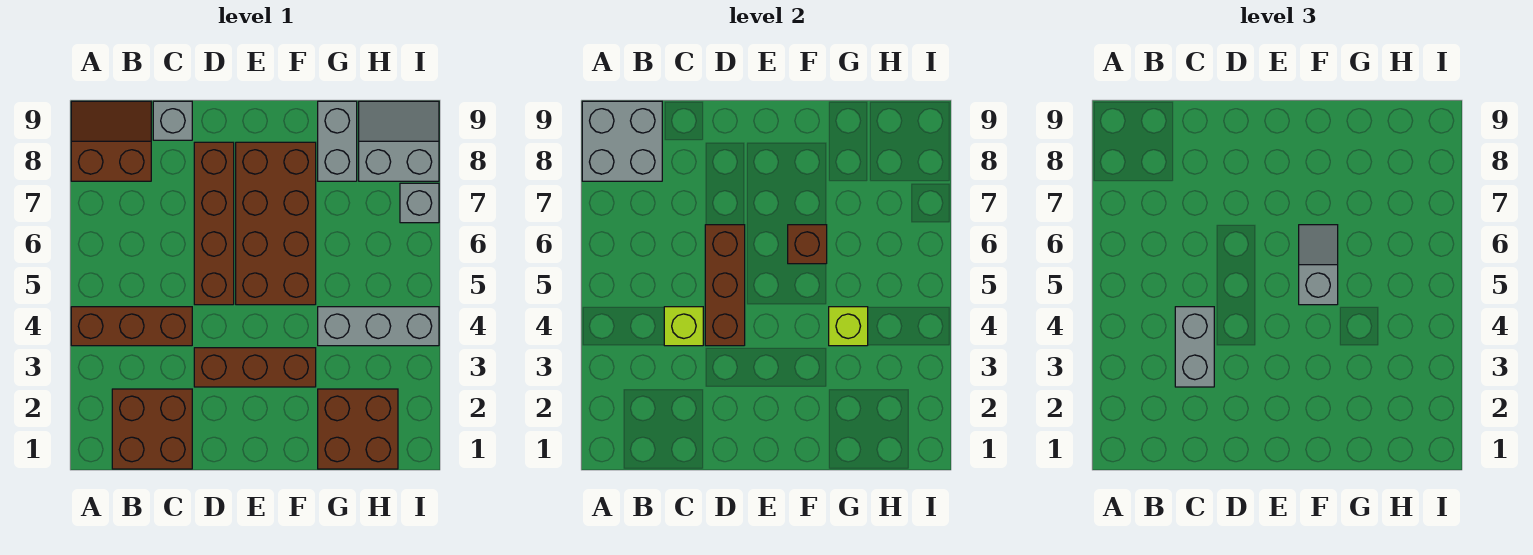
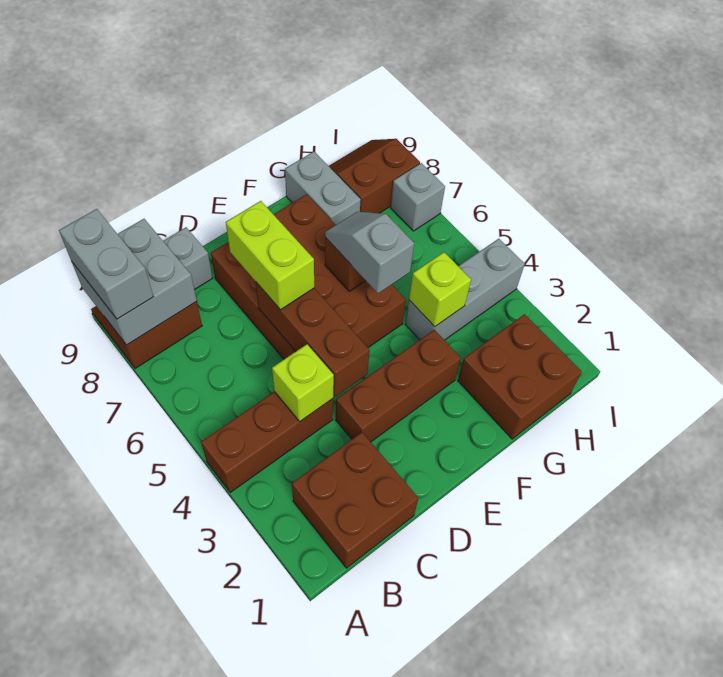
grey 1x2 brick [1175,307,1214,387] -> grey 1x2 brick moved to [59,209,153,319]
none -> lime 1x2 brick [226,201,314,310]
grey 2x2 slope [359,101,439,181] -> brown 2x2 slope [329,139,420,213]

